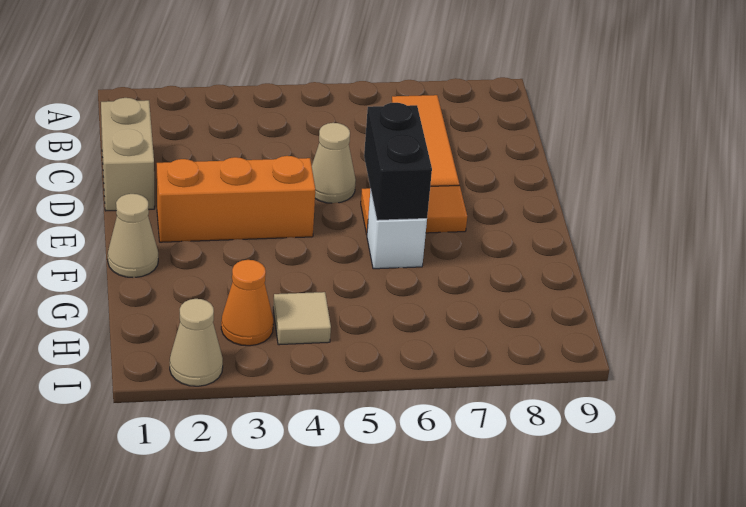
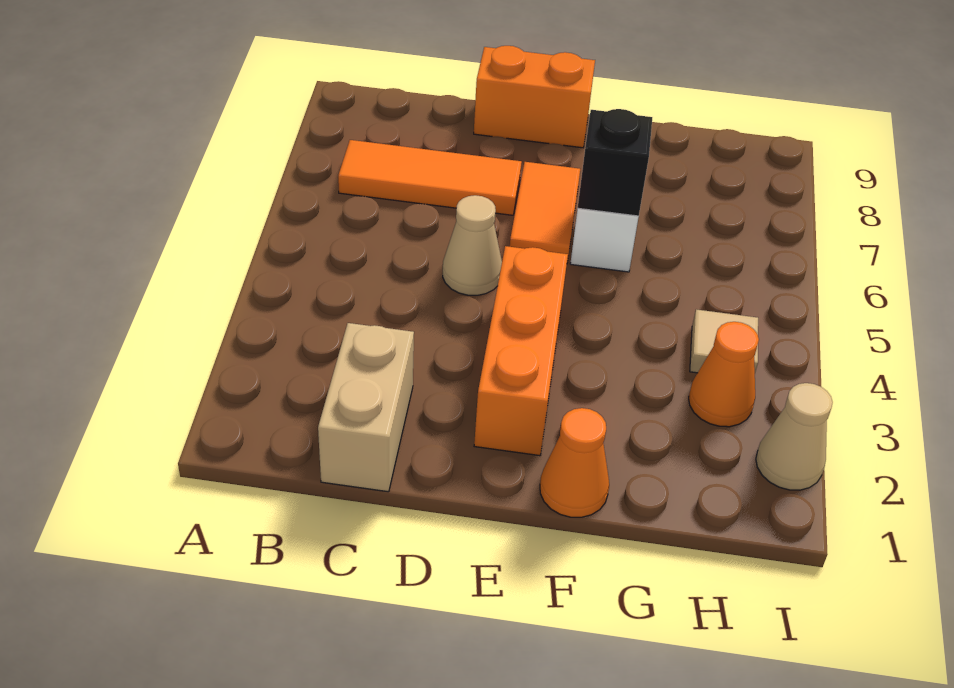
tan 1x2 brick [101,98,154,211] -> tan 1x2 brick turned to [318,323,414,492]
none -> orange 1x2 brick [474,46,595,148]
black 1x2 brick [364,103,432,220] -> black 1x1 brick [578,109,652,216]
tan 1x1 cone [108,194,158,278] -> orange 1x1 cone [540,408,609,517]

